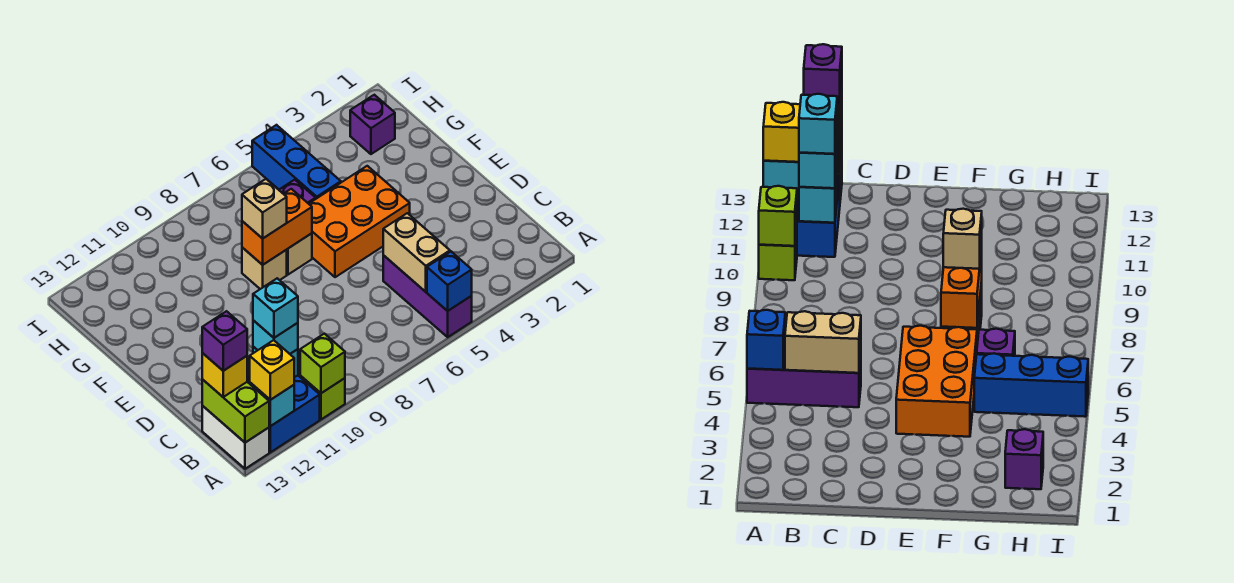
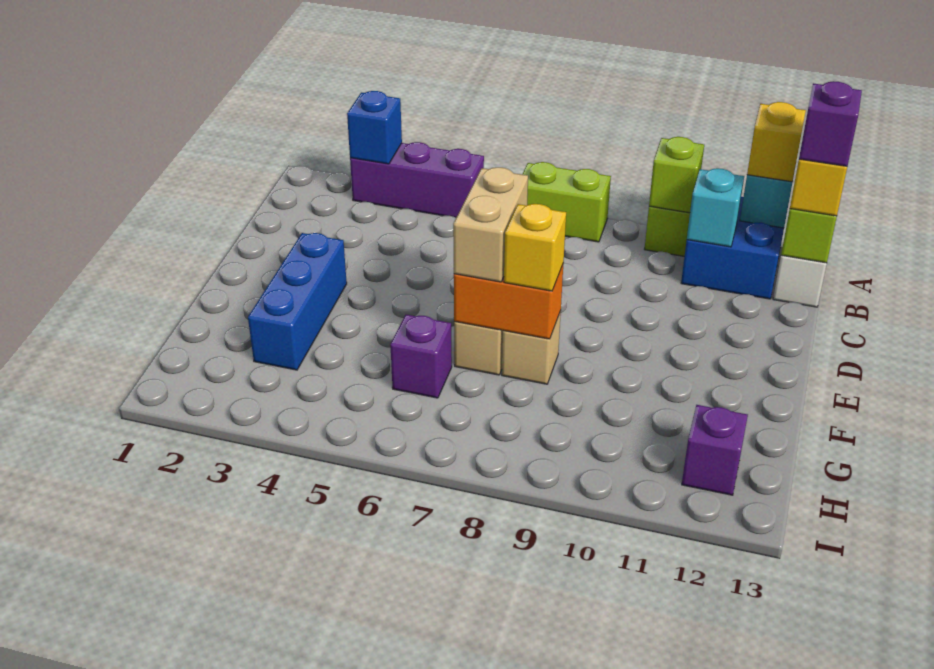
purple 1x3 brick [383,255,472,337] -> purple 1x3 brick turned to [350,142,484,218]
blue 1x1 brick [427,252,472,311] -> blue 1x1 brick moved to [347,91,402,164]
none -> lime 1x2 brick [522,162,611,242]
tan 1x2 brick [383,213,450,292] -> tan 1x2 brick moved to [453,167,528,282]
cyan 1x1 brick [253,320,298,354] -> none
cyan 1x1 brick [253,278,298,338] -> none
orange 2x3 brick [309,166,410,277] -> none
tan 1x1 brick [242,179,287,239] -> yellow 1x1 brick [504,204,566,291]
blue 1x3 brick [252,125,341,199] -> blue 1x3 brick moved to [248,233,347,370]
purple 1x1 brick [350,95,395,154] -> purple 1x1 brick moved to [682,405,748,495]

